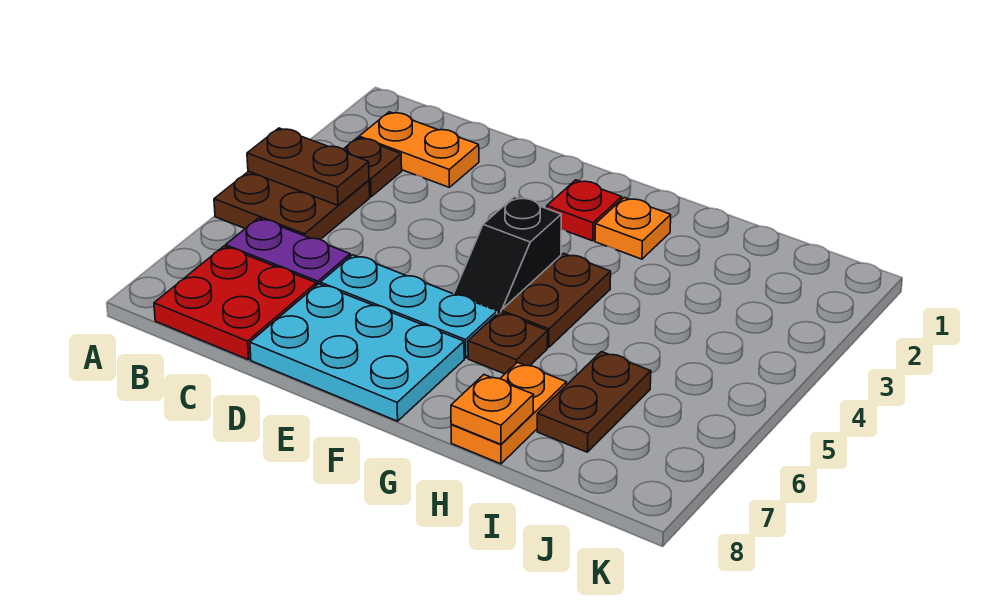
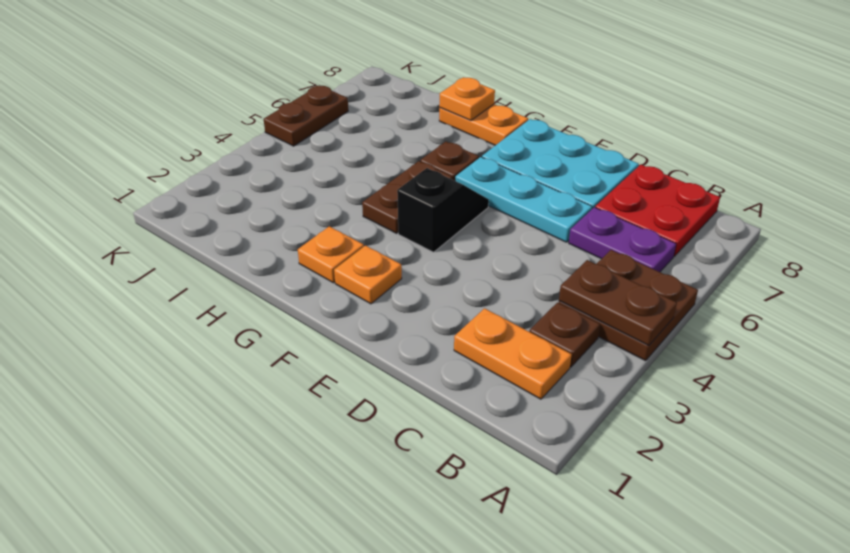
red 1x1 plate [547,180,622,241] -> orange 1x1 plate [334,246,402,304]
orange 1x2 plate [451,362,566,464] -> orange 1x2 plate turned to [439,104,528,145]
brown 1x2 plate [537,352,651,452] -> brown 1x2 plate moved to [264,85,348,146]

